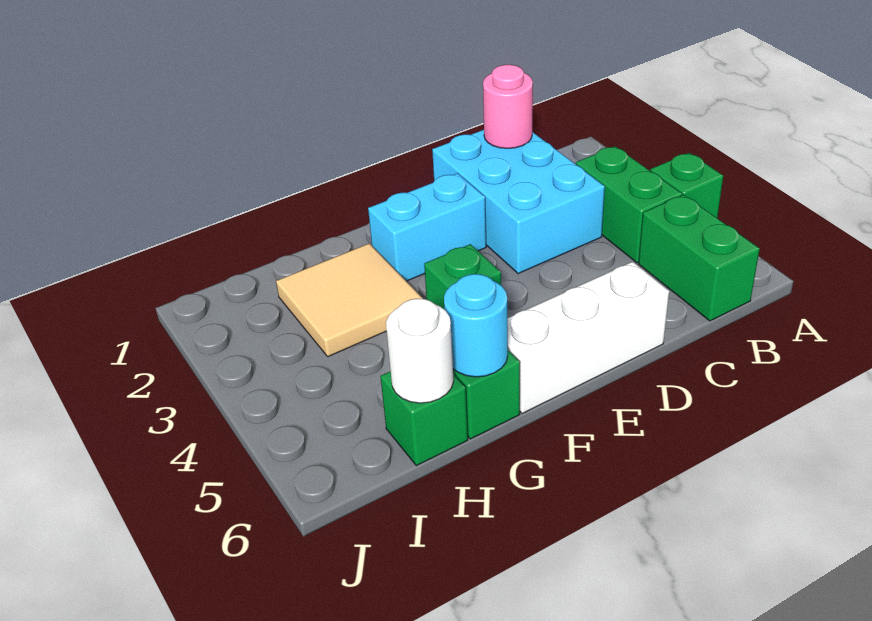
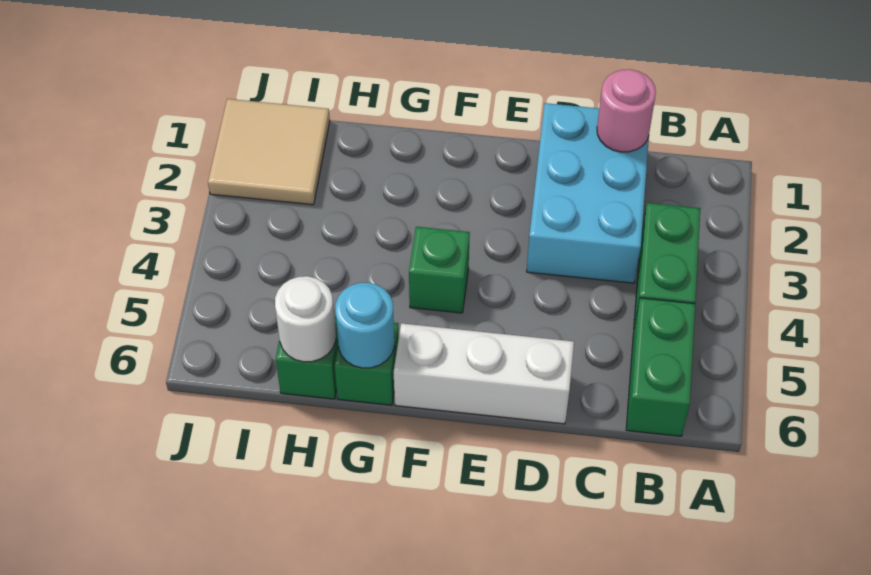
green 1x1 brick [650,153,723,218] -> none
cyan 1x2 brick [368,173,486,281] -> none
tan 2x2 tile [276,243,423,357] -> tan 2x2 tile moved to [208,99,330,205]

